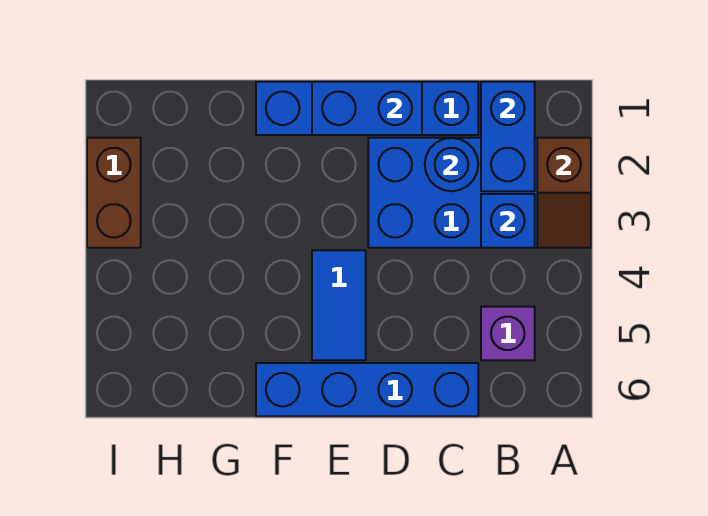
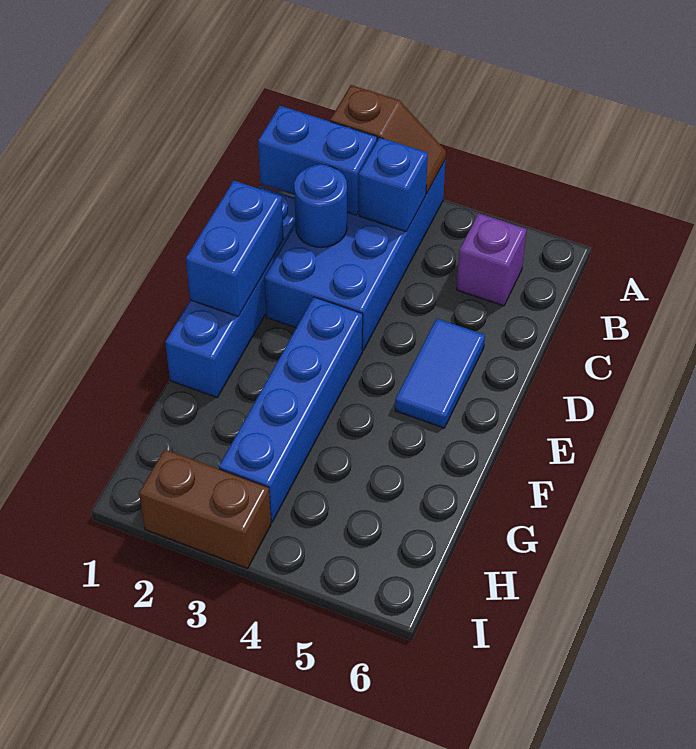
blue 1x4 brick [256,363,478,416] -> blue 1x4 brick moved to [219,297,363,522]
blue 1x2 tile [312,250,366,360] -> blue 1x2 tile turned to [395,319,485,428]

